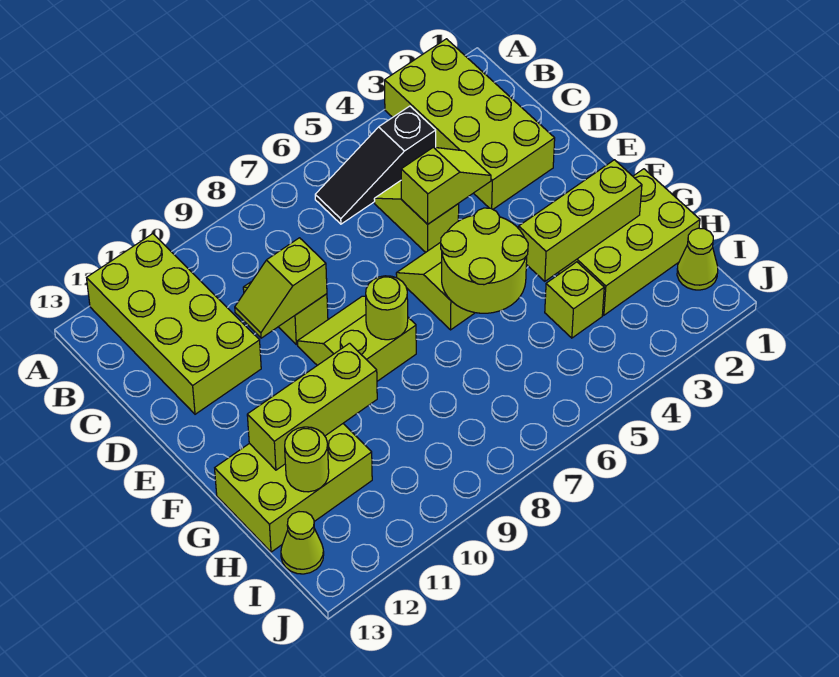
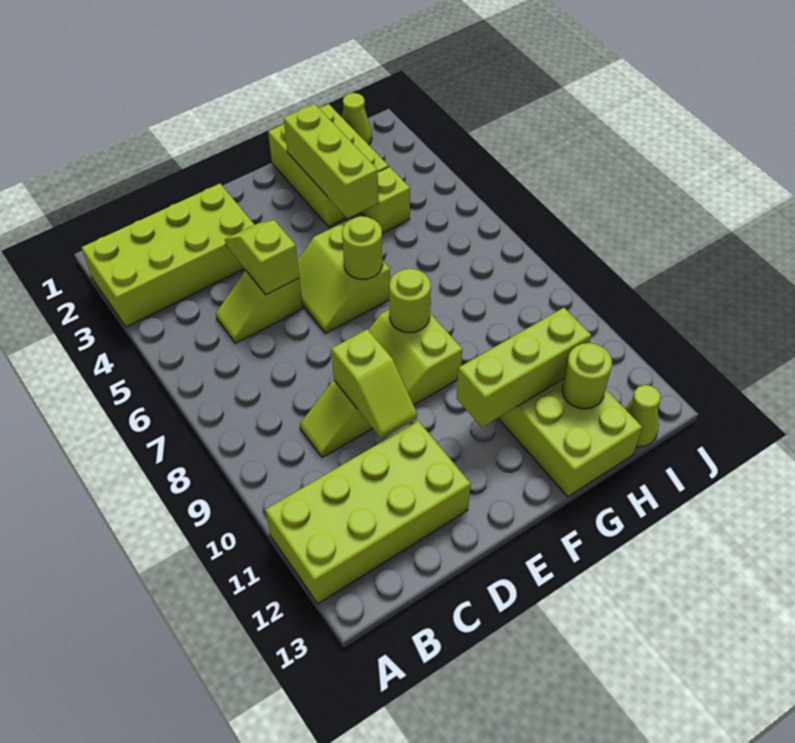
black 1x3 slope [315,106,436,224] -> none
lime 2x2 round brick [441,208,528,313] -> lime 1x1 round brick [342,216,383,279]
lime 1x3 brick [247,343,377,470] -> lime 1x3 brick turned to [456,308,591,427]

